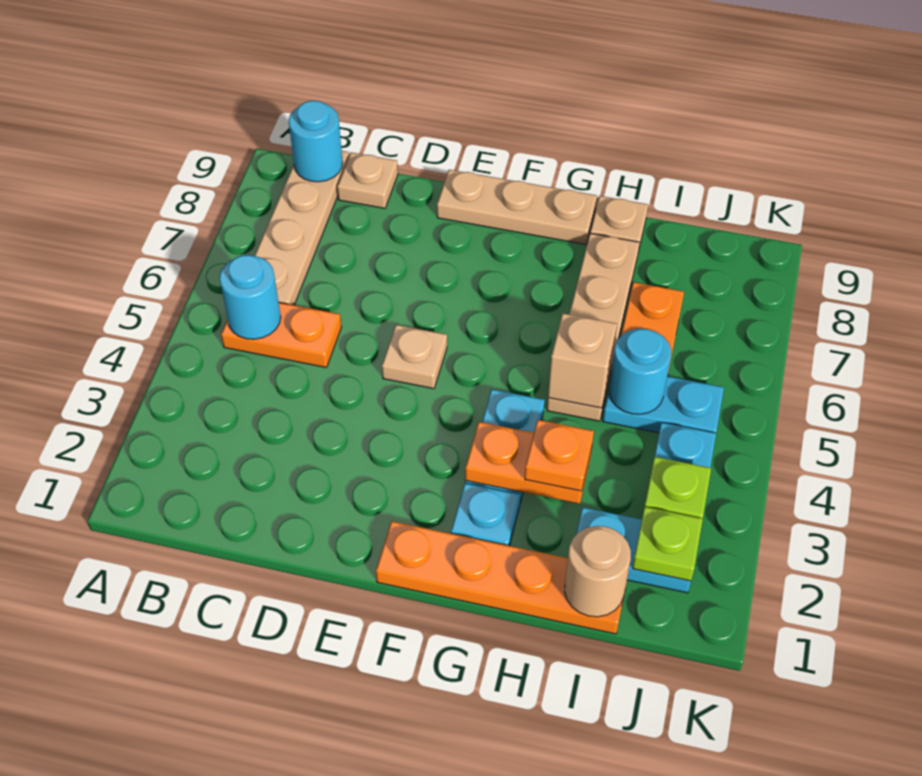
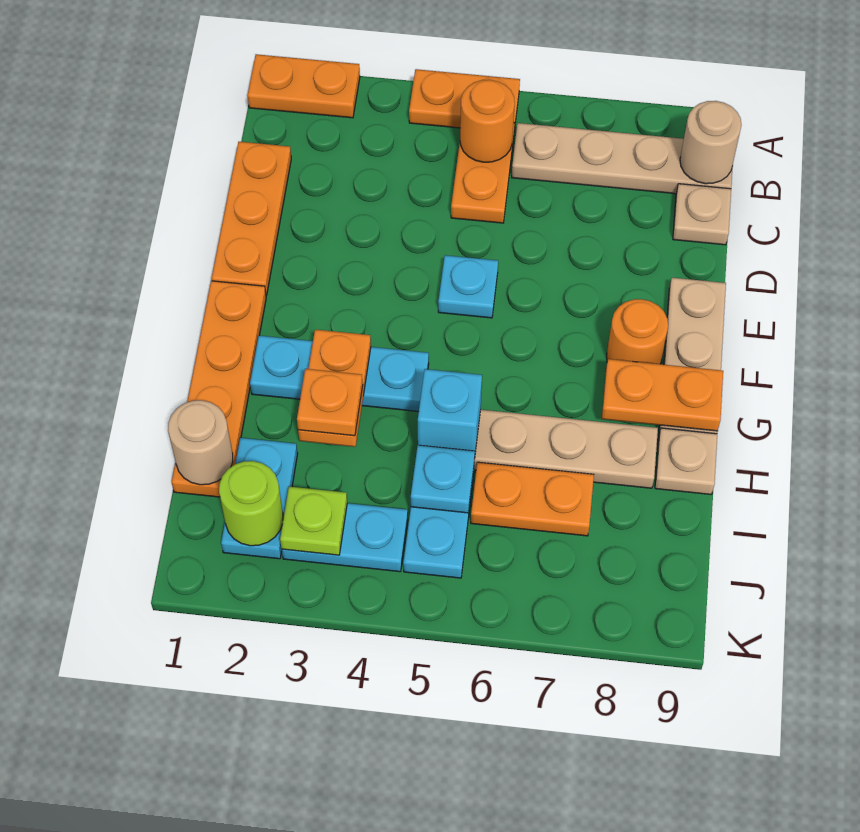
none -> orange 1x2 plate [248,54,360,118]
none -> orange 1x2 plate [409,69,520,131]
cyan 1x1 round brick [219,255,281,339] -> orange 1x1 round brick [460,80,515,162]
cyan 1x1 round brick [289,101,343,182] -> tan 1x1 round brick [680,101,741,184]
none -> orange 1x3 plate [211,142,291,295]
tan 1x1 plate [382,325,447,389] -> cyan 1x1 plate [438,255,498,318]
none -> orange 1x1 round brick [607,299,668,364]
none -> orange 1x2 plate [602,359,723,431]
tan 1x1 brick [548,313,617,408] -> cyan 1x1 brick [418,369,482,459]
cyan 1x1 round brick [609,329,671,414] -> cyan 1x1 plate [411,445,475,513]
lime 1x1 plate [633,507,703,581] -> lime 1x1 round brick [219,461,283,546]

